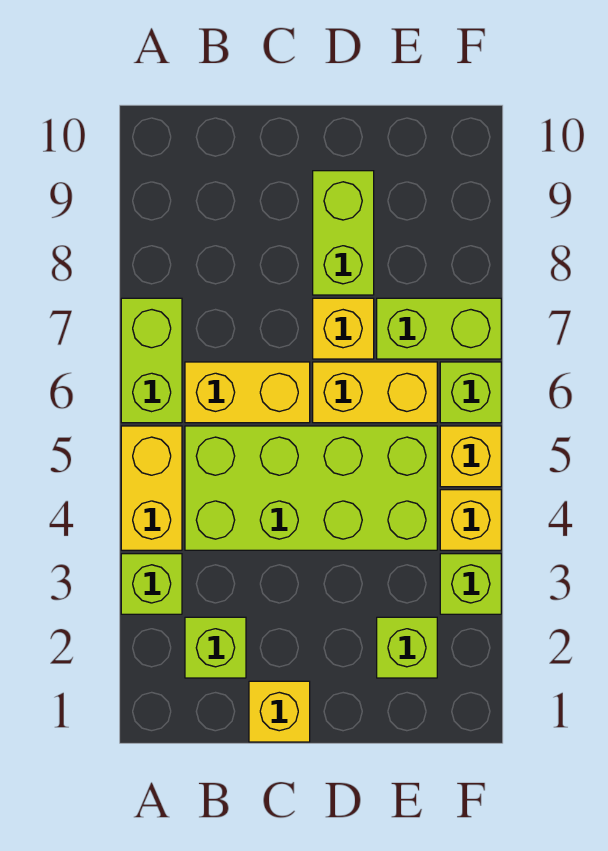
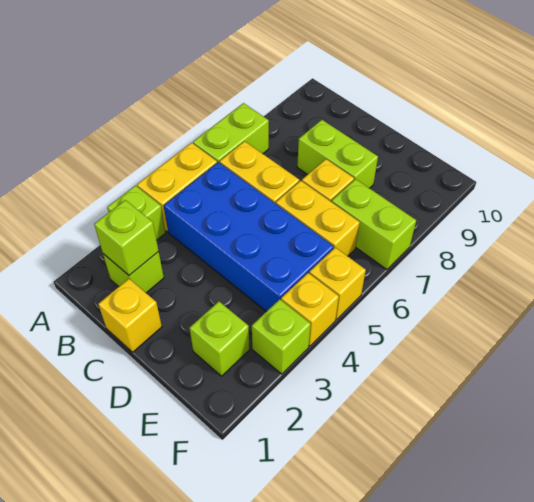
lime 2x4 brick [185,426,437,550] -> blue 2x4 brick [164,162,334,312]
lime 1x2 brick [313,171,374,295] -> lime 1x2 brick turned to [297,120,378,188]
lime 1x1 brick [440,362,501,423] -> lime 1x1 brick moved to [94,200,158,275]

